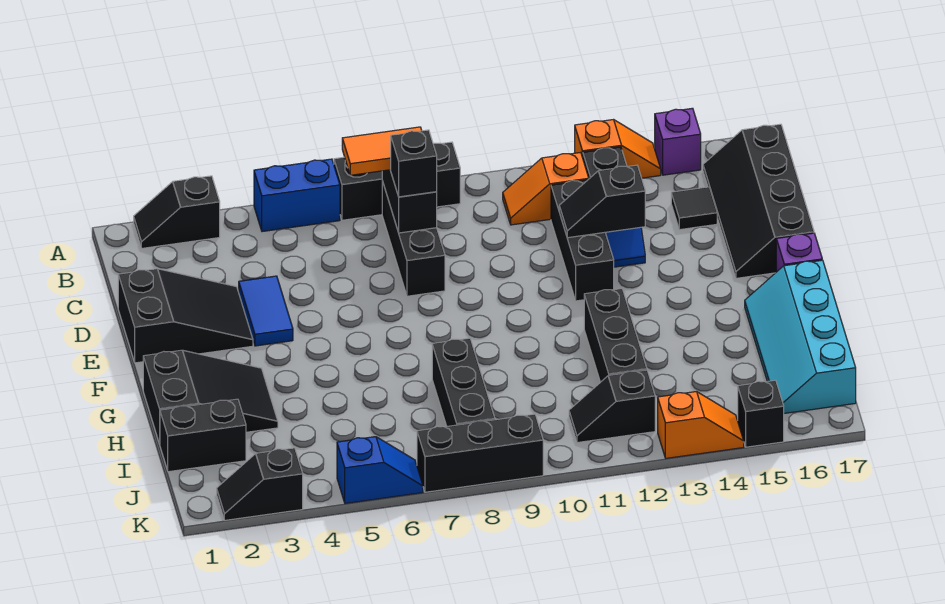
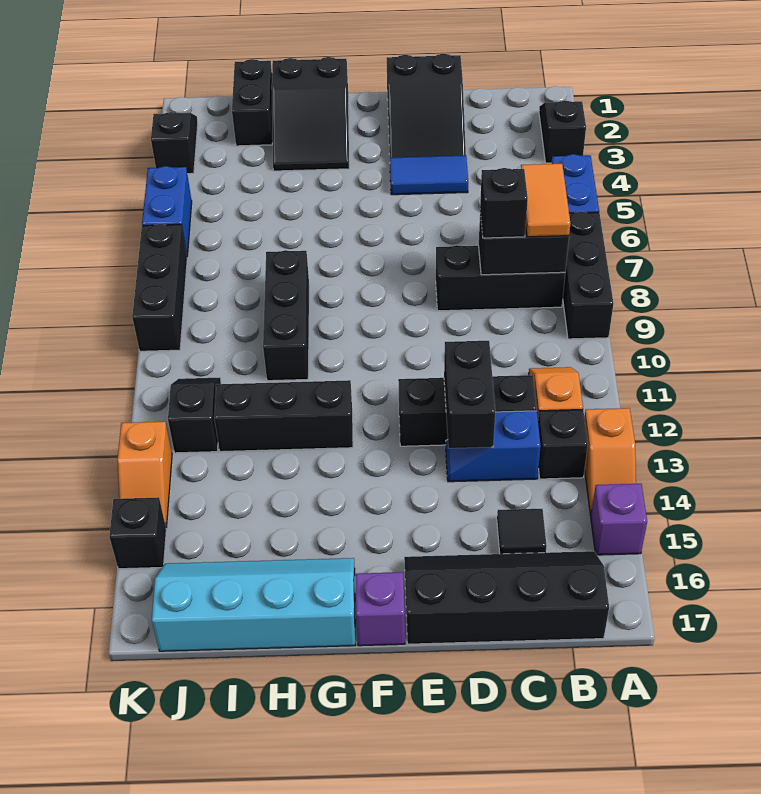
black 1x2 slope [559,165,645,238] -> black 1x2 brick [444,341,495,448]
black 1x3 brick [432,338,495,426] -> black 1x3 brick turned to [263,250,309,381]
blue 1x2 slope [337,437,423,504] -> blue 1x2 brick [142,166,192,256]

